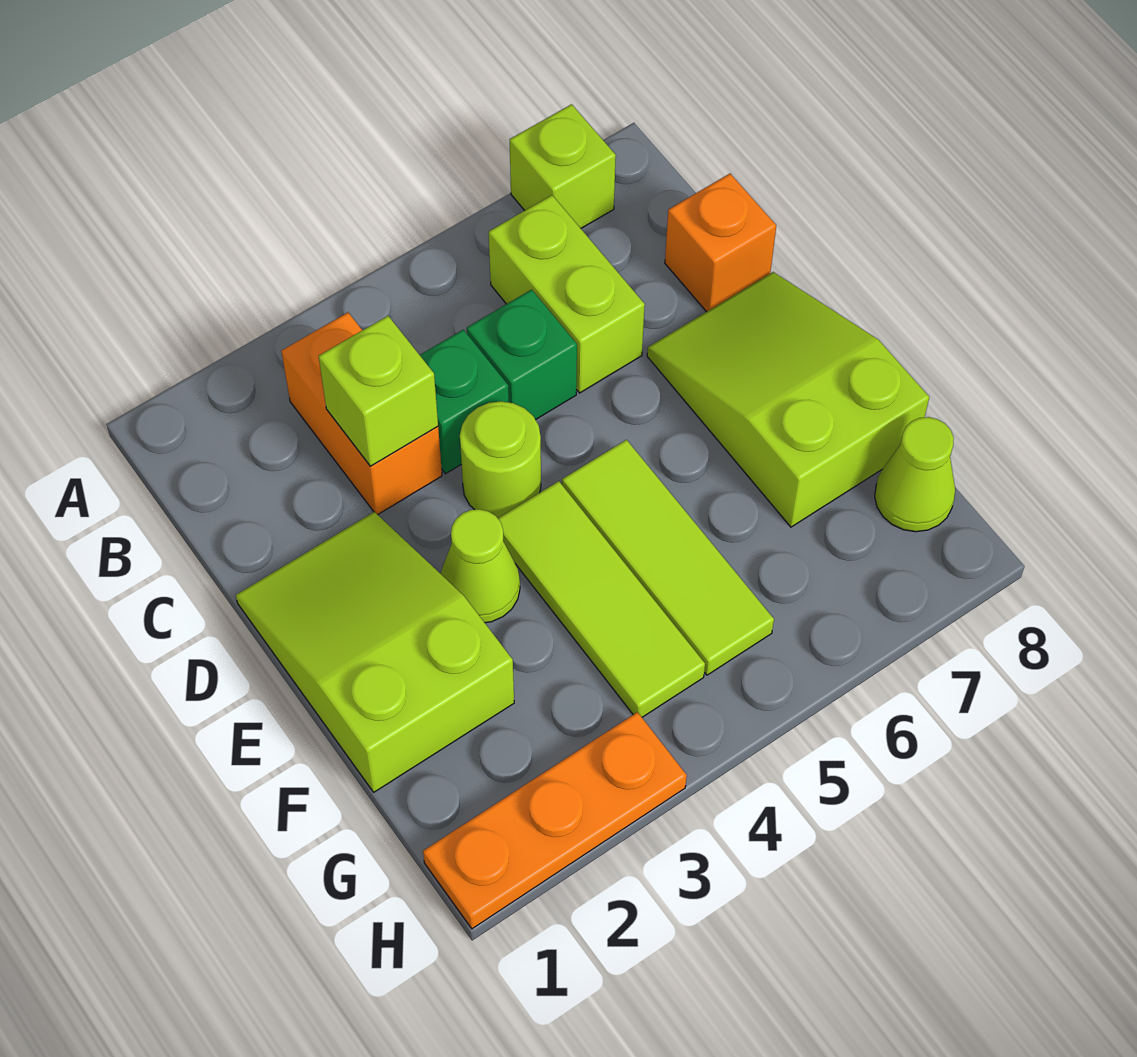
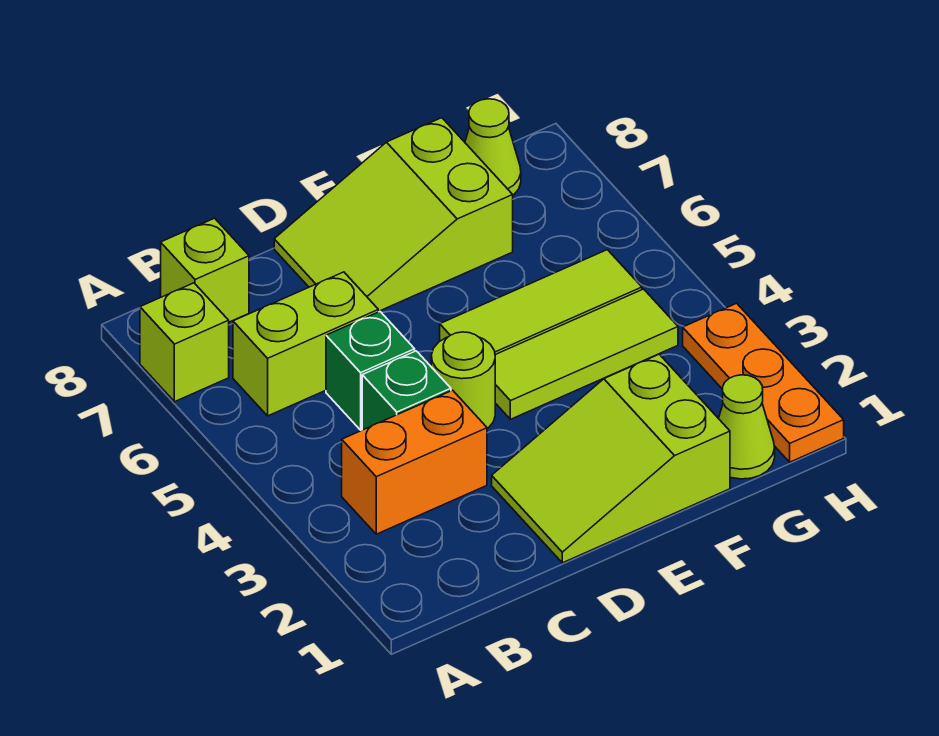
lime 1x1 brick [319,316,438,466] -> lime 1x1 brick moved to [161,218,249,322]
orange 1x1 brick [665,174,776,312] -> none
lime 1x1 cone [441,509,520,623] -> lime 1x1 cone moved to [719,375,775,479]

